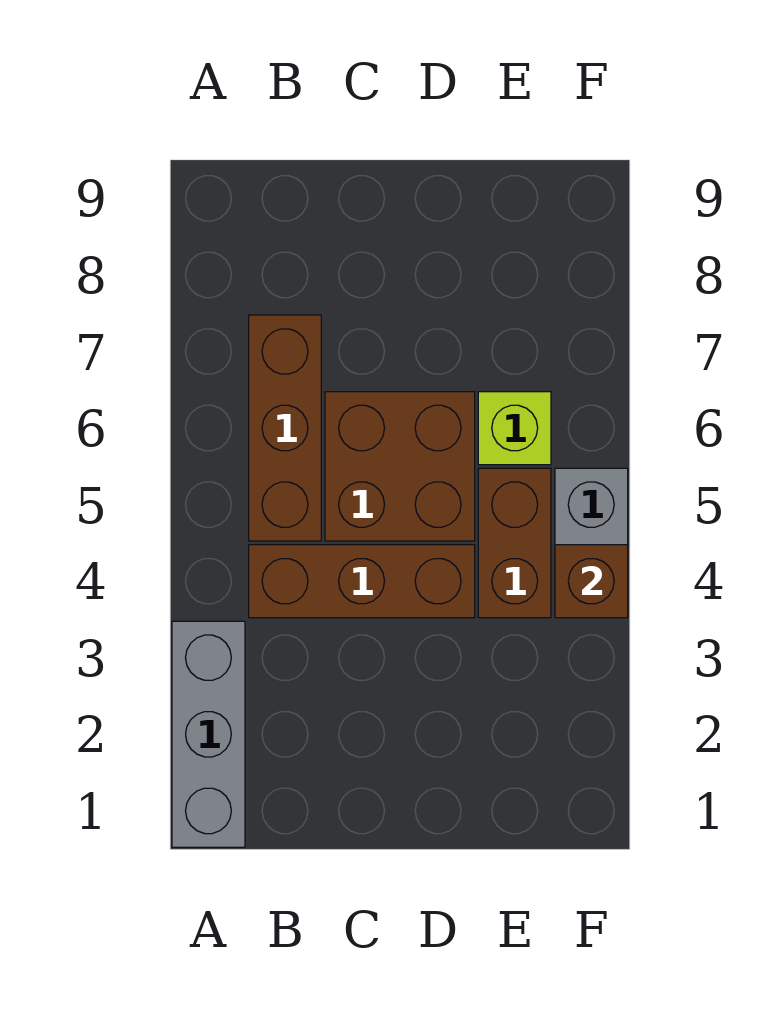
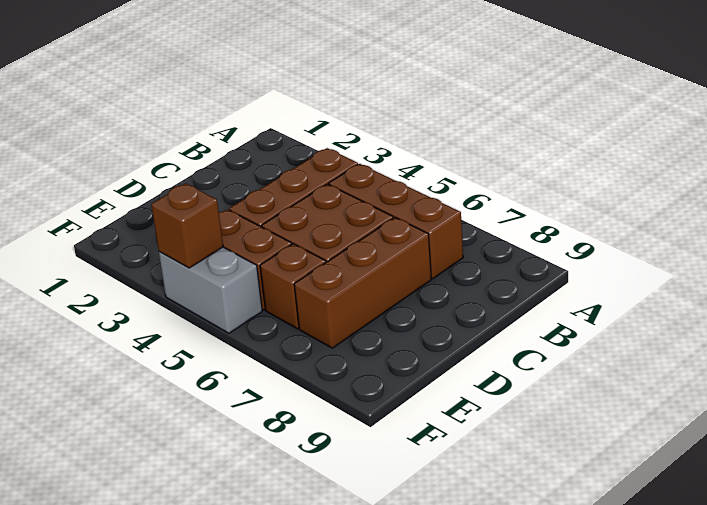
grey 1x3 brick [172,621,245,847] -> none
none -> brown 1x3 brick [294,217,431,348]
lime 1x1 brick [478,392,551,465] -> brown 1x1 brick [260,244,326,329]

